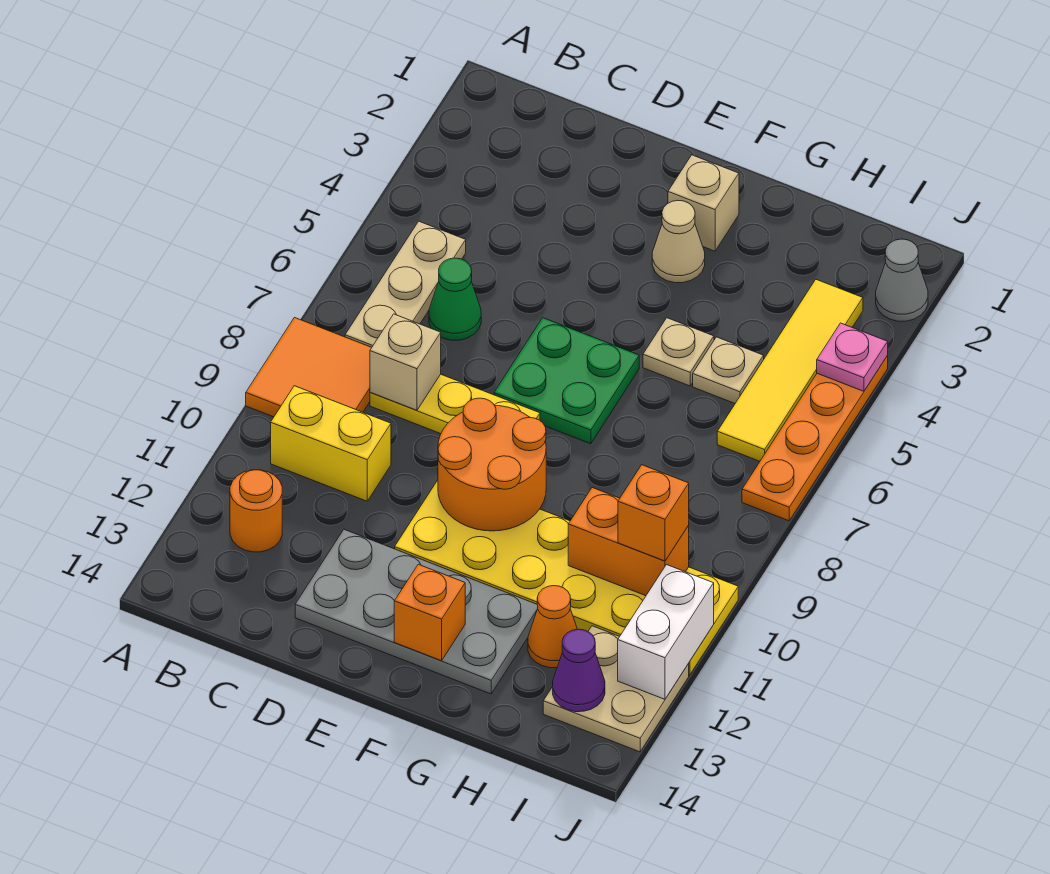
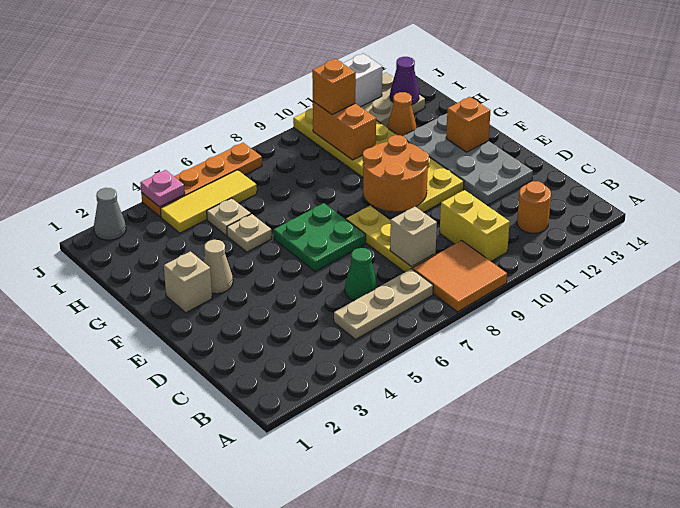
yellow 1x4 tile [717,280,863,461] -> yellow 1x3 tile [161,170,257,233]

